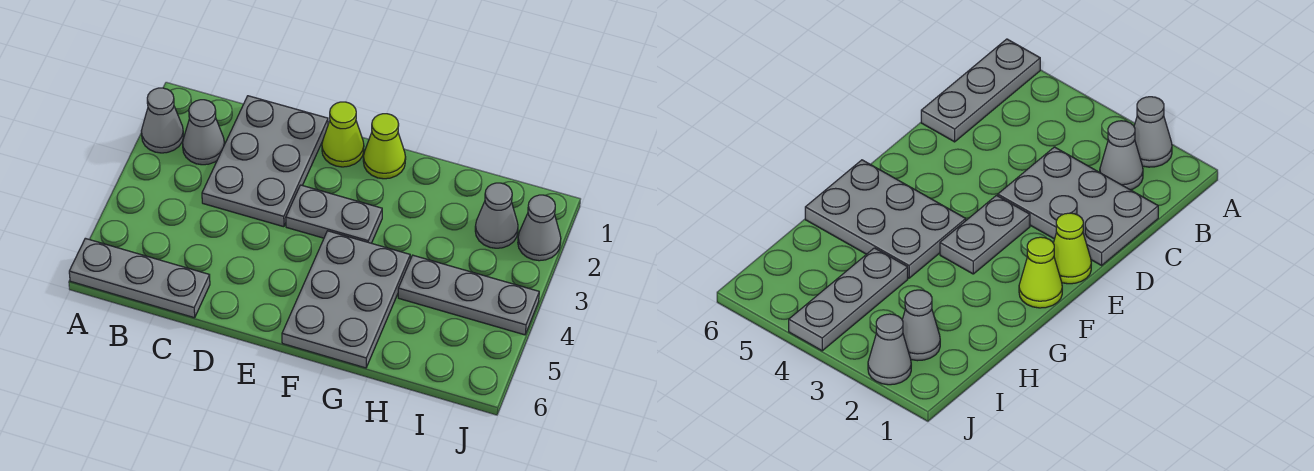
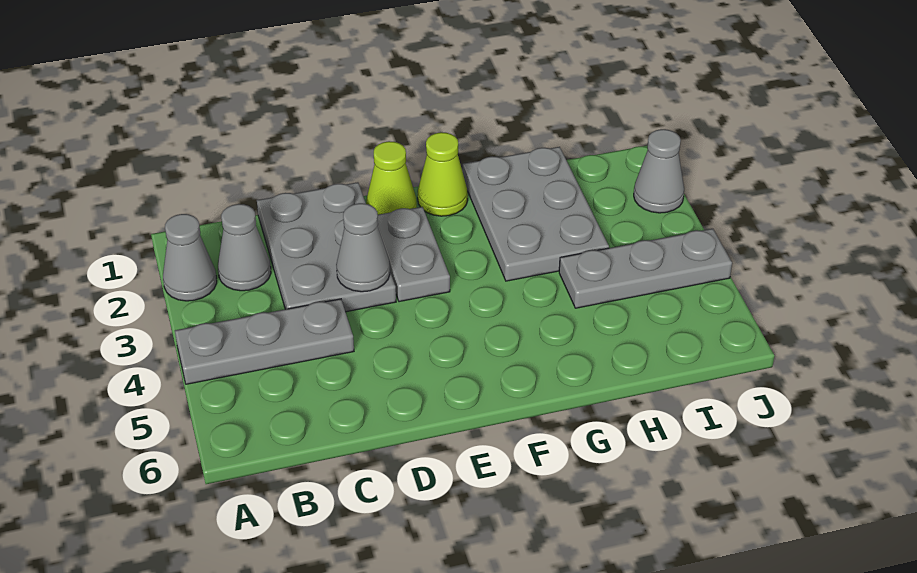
grey 1x3 plate [69,238,210,318] -> grey 1x3 plate moved to [175,299,354,384]
grey 1x2 plate [286,185,382,243] -> grey 1x2 plate turned to [378,207,450,302]
grey 2x3 plate [282,231,410,368] -> grey 2x3 plate moved to [463,147,609,281]
grey 1x1 cone [475,183,518,248] -> grey 1x1 cone moved to [336,203,390,292]

